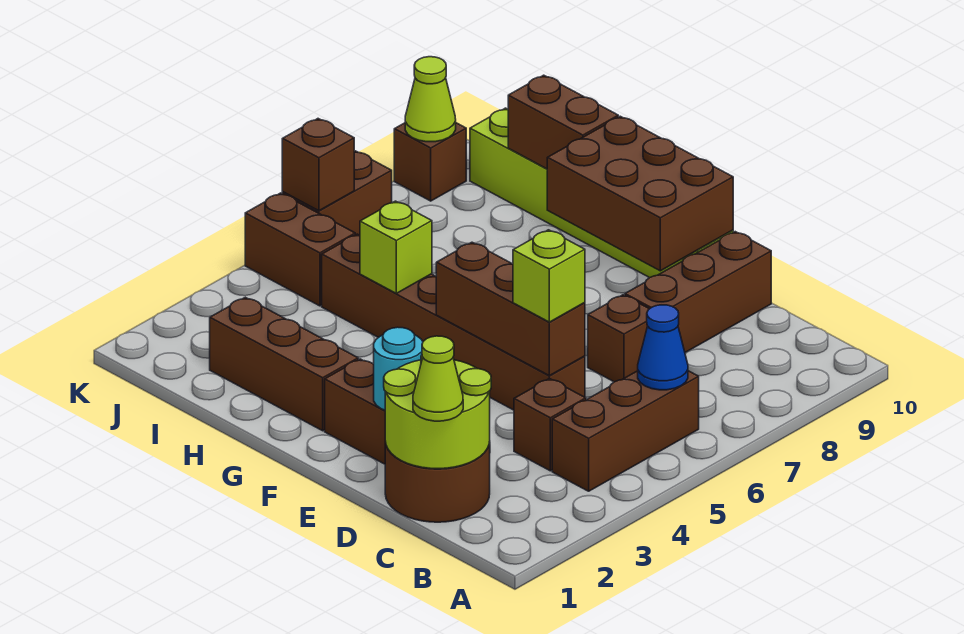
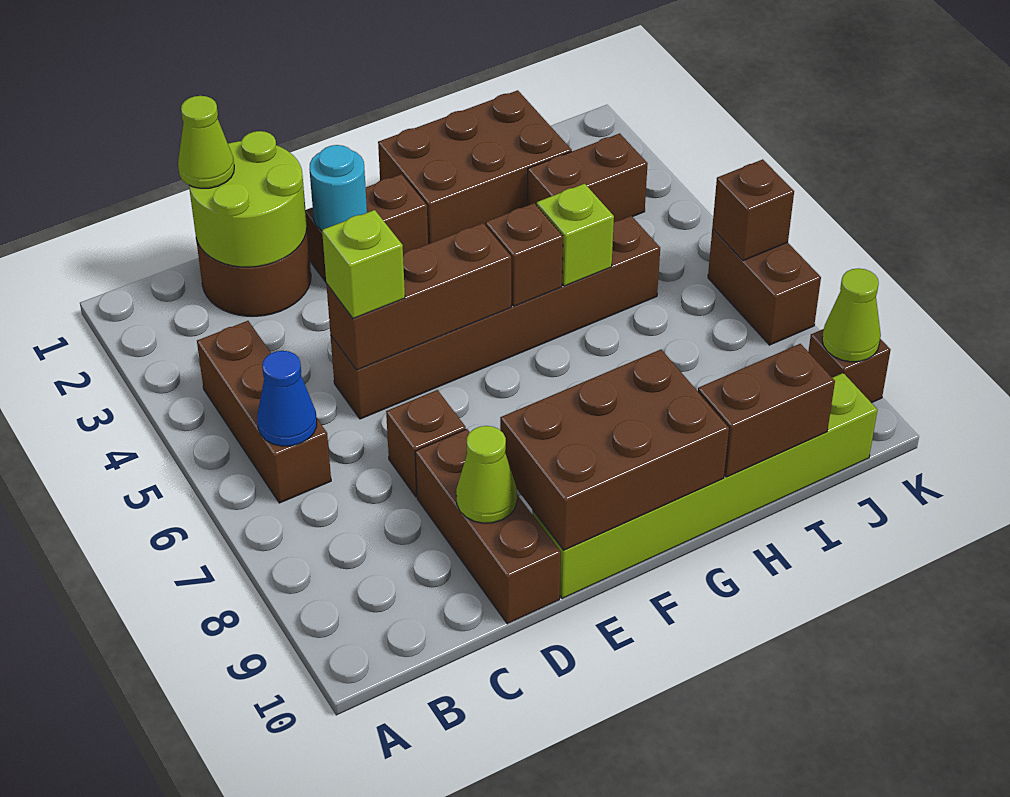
brown 1x1 brick [514,378,586,471] -> brown 1x1 brick moved to [486,203,563,306]
none -> lime 1x1 cone [456,426,517,523]
brown 1x3 brick [210,297,358,431] -> brown 2x3 brick [378,90,572,244]
brown 1x2 brick [245,193,355,306] -> brown 1x2 brick moved to [527,133,648,222]

